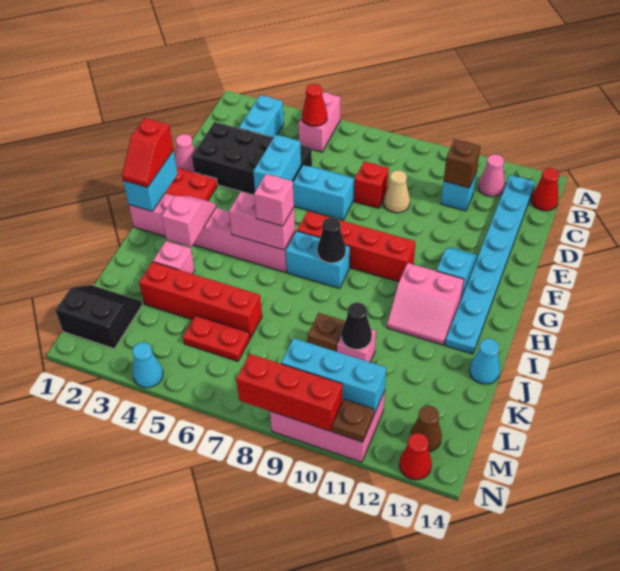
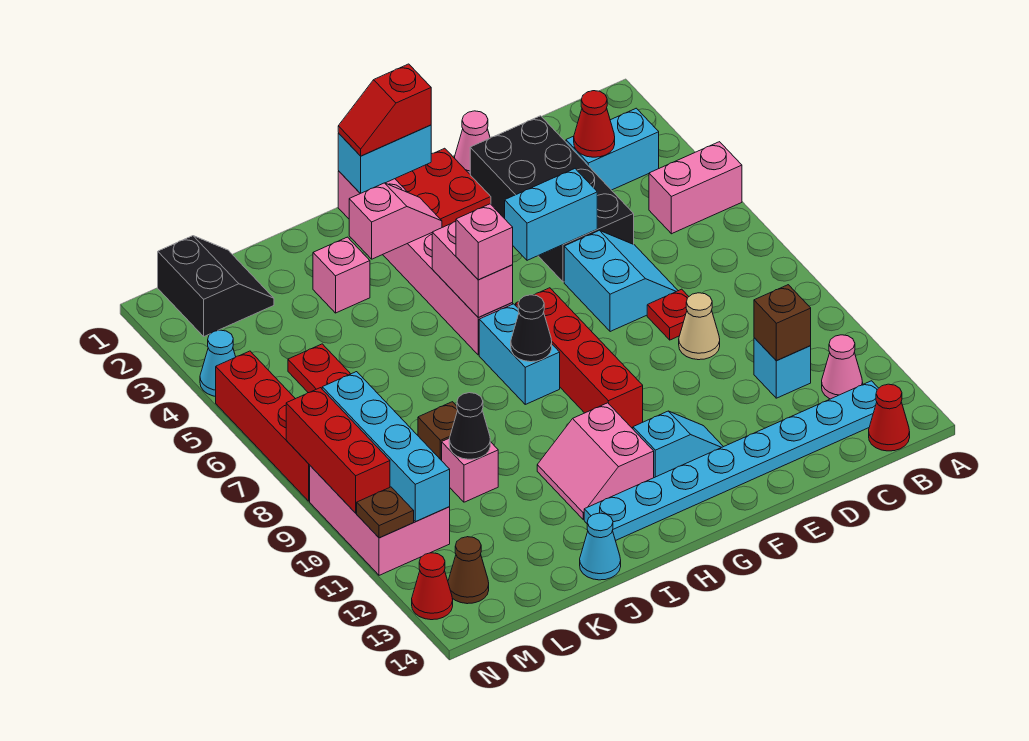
red 1x1 cone [302,84,327,126] -> red 1x1 cone moved to [574,91,615,157]
red 1x1 brick [354,161,389,208] -> red 1x1 plate [647,289,689,340]
red 1x4 brick [139,262,262,338] -> red 1x4 brick moved to [216,351,310,501]
cyan 1x3 brick [281,338,386,414] -> cyan 1x4 brick [322,372,450,522]

